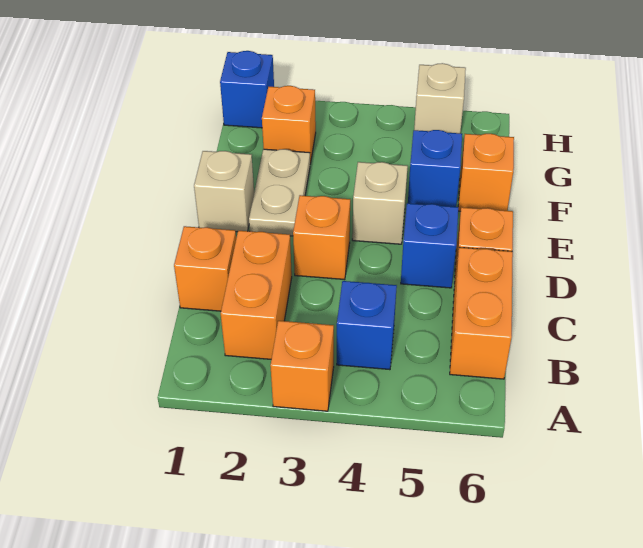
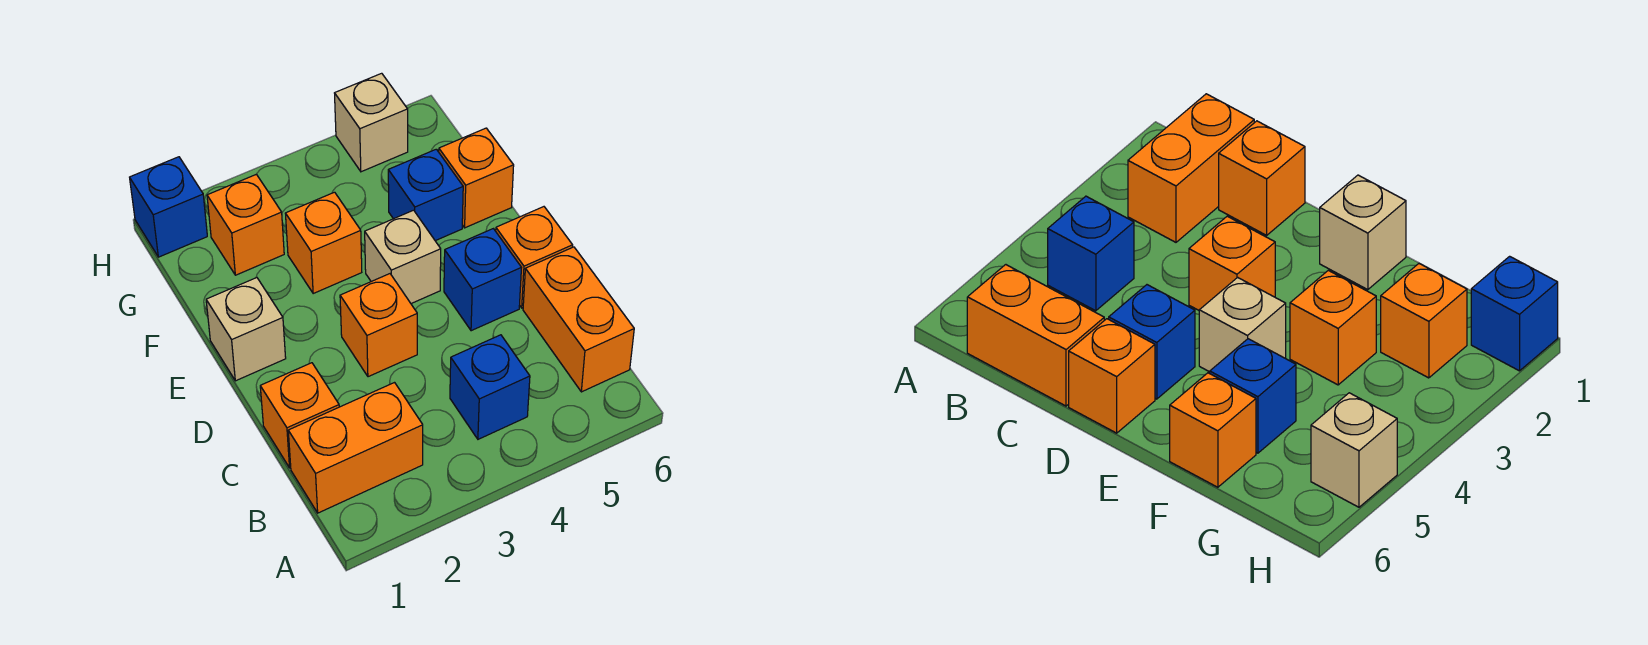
orange 1x1 brick [270,321,334,411] -> orange 1x1 brick moved to [285,192,362,293]
orange 1x2 brick [221,231,292,359] -> orange 1x2 brick turned to [288,383,423,513]
tan 1x2 plate [249,149,310,236] -> none

